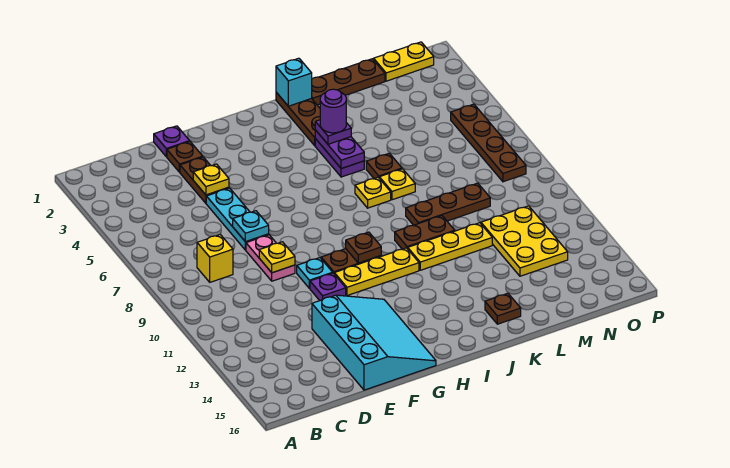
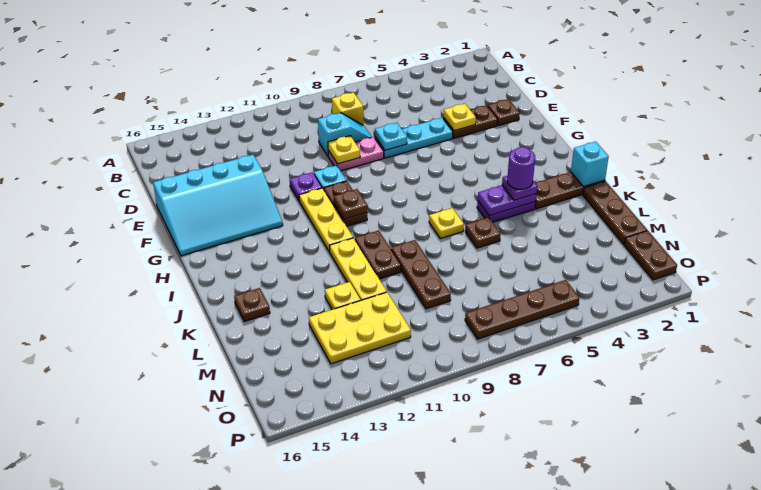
none -> cyan 1x2 slope [318,113,372,156]
purple 1x1 plate [154,126,190,157] -> none
yellow 1x1 plate [379,169,415,200] -> yellow 1x1 plate moved to [325,282,361,310]
yellow 1x2 plate [374,42,434,81] -> brown 1x2 plate [624,231,677,280]

